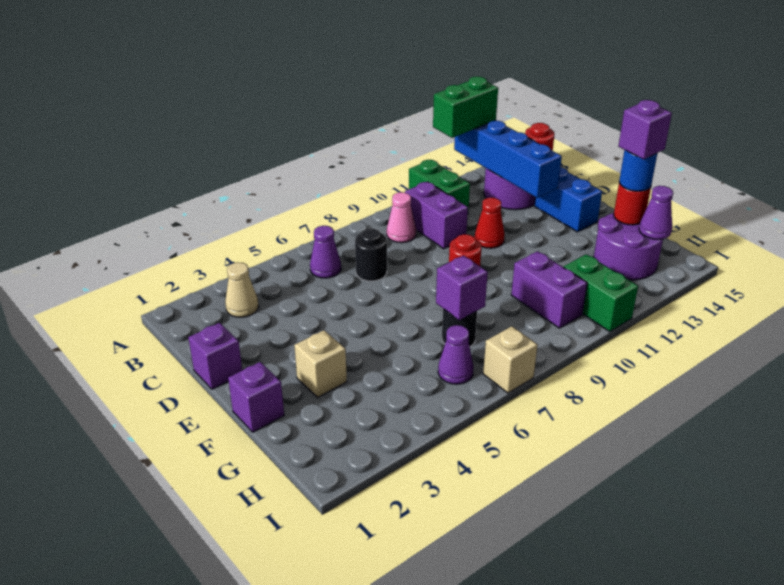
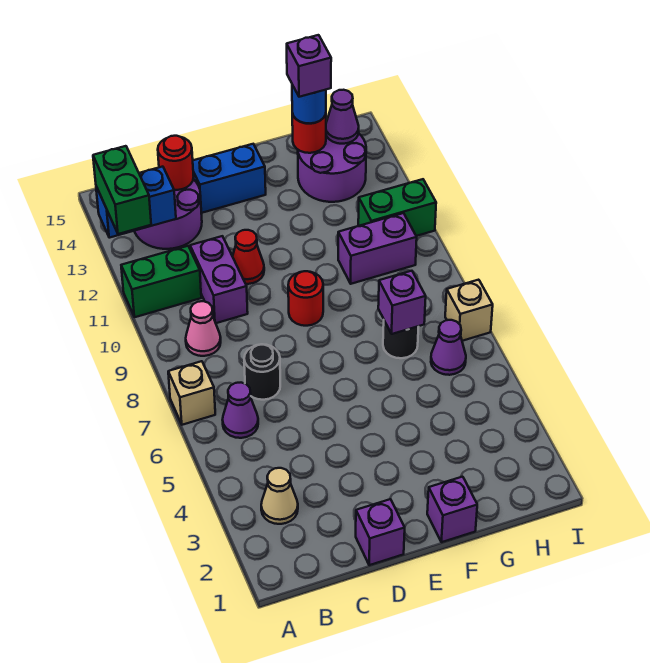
blue 1x4 brick [454,120,562,198] -> blue 1x2 brick [96,167,176,238]
purple 1x2 brick [405,182,468,249] -> purple 1x2 brick turned to [190,236,248,323]
tan 1x1 brick [294,330,347,397] -> tan 1x1 brick moved to [168,361,215,425]

